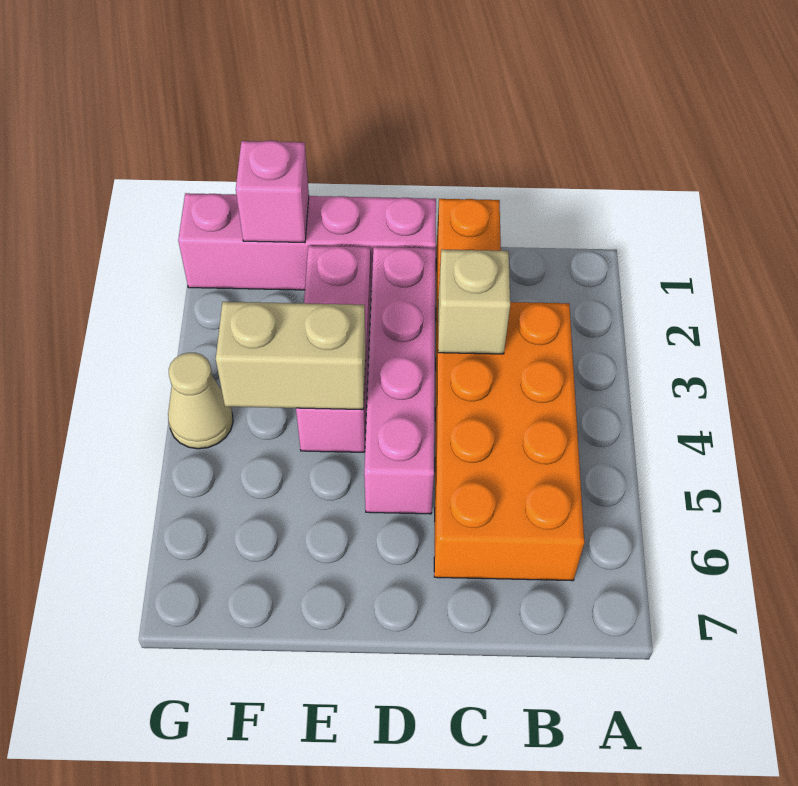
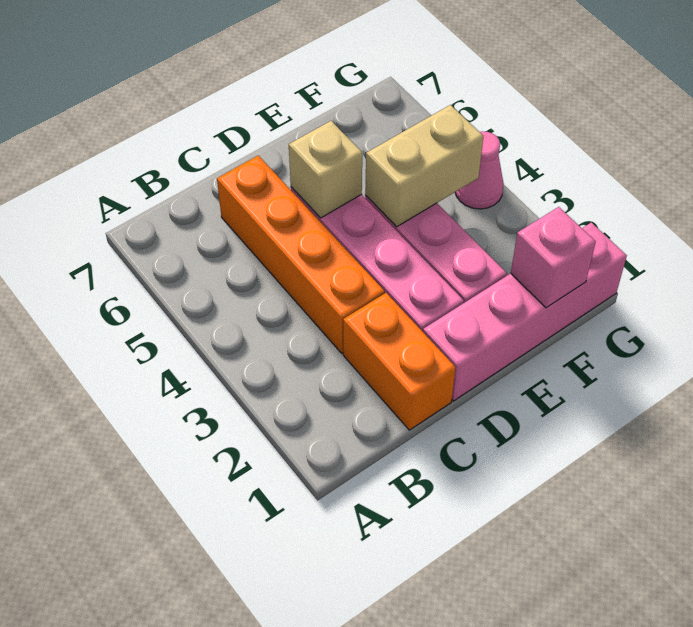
orange 2x4 brick [434,302,584,581] -> orange 1x4 brick [217,155,385,353]
tan 1x1 brick [438,249,510,354] -> tan 1x1 brick moved to [289,121,362,218]
tan 1x1 cone [168,353,233,449] -> pink 1x1 cone [455,131,504,209]

